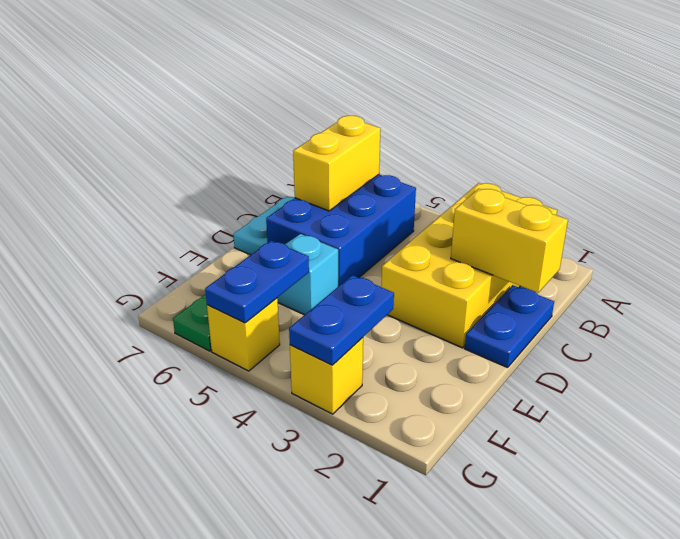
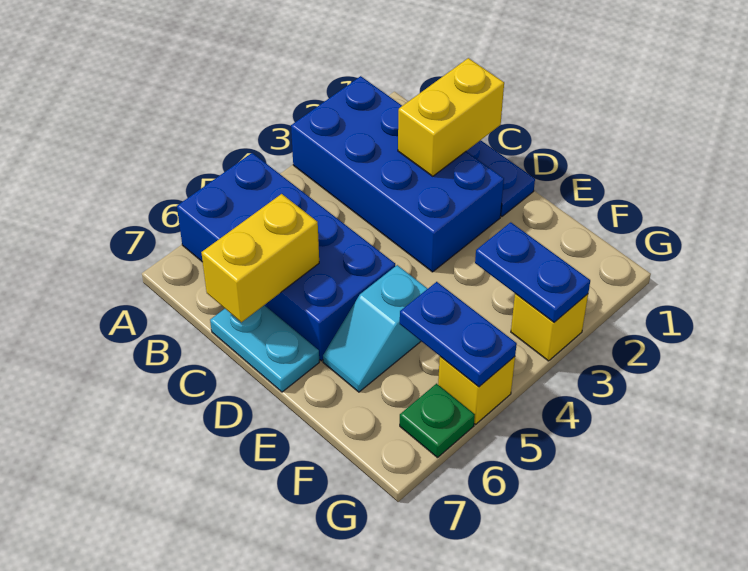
yellow 2x4 brick [381,183,557,348] -> blue 2x4 brick [291,76,504,272]
blue 2x3 brick [266,175,416,286] -> blue 2x4 brick [177,153,395,361]
yellow 1x2 brick [293,116,381,211] -> yellow 1x2 brick turned to [201,194,319,322]

